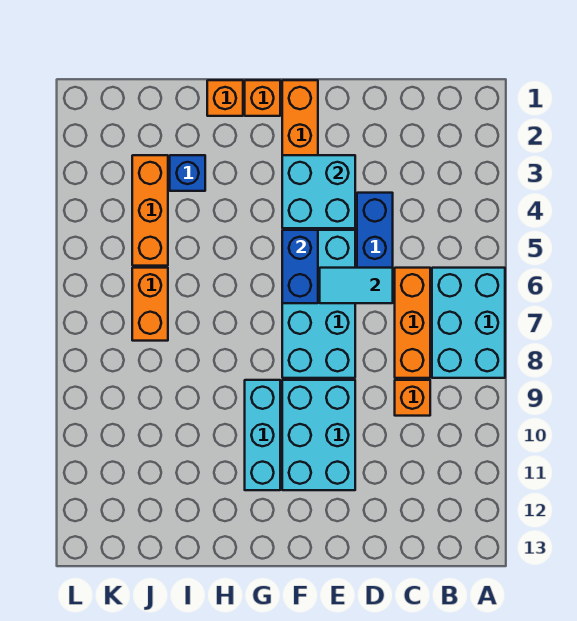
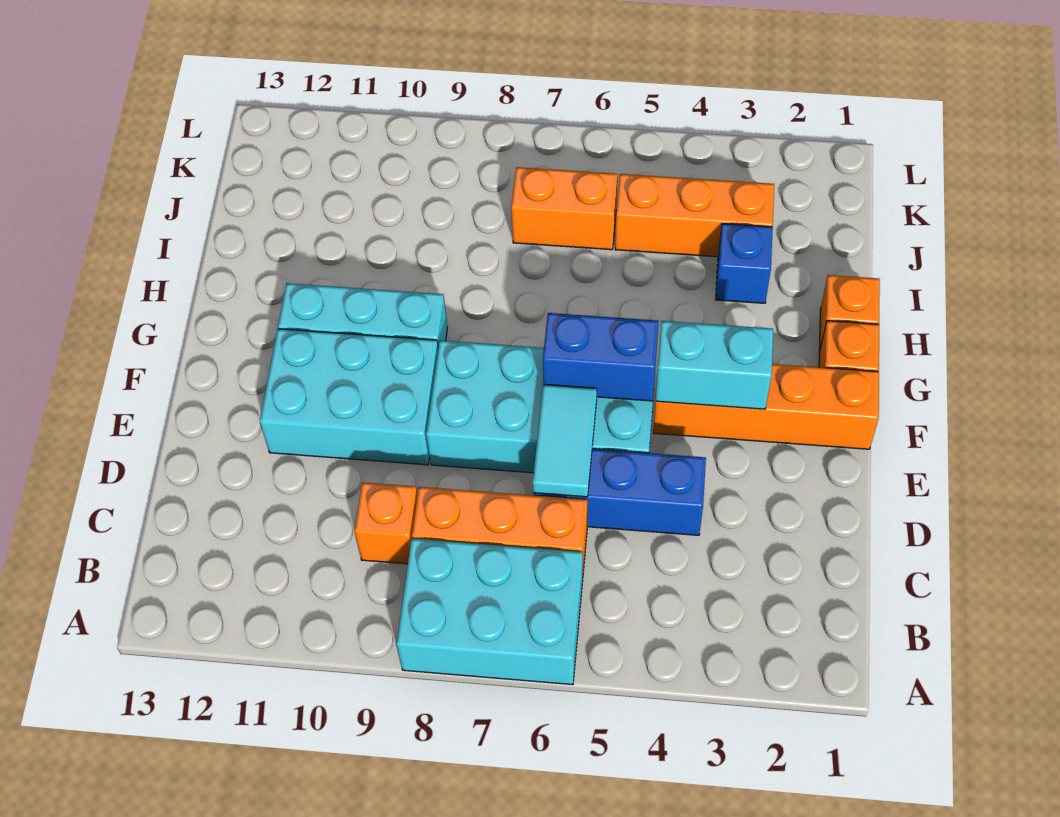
cyan 2x2 brick [282,155,355,228] -> cyan 1x2 brick [656,321,773,409]

